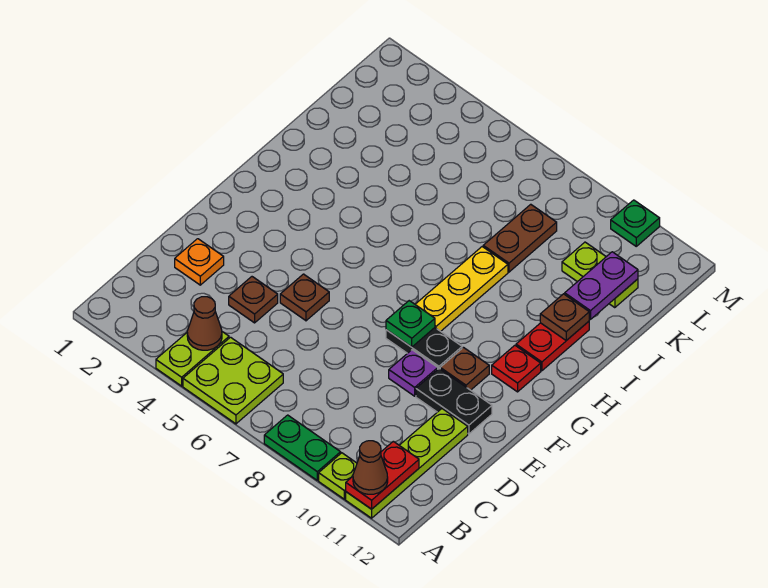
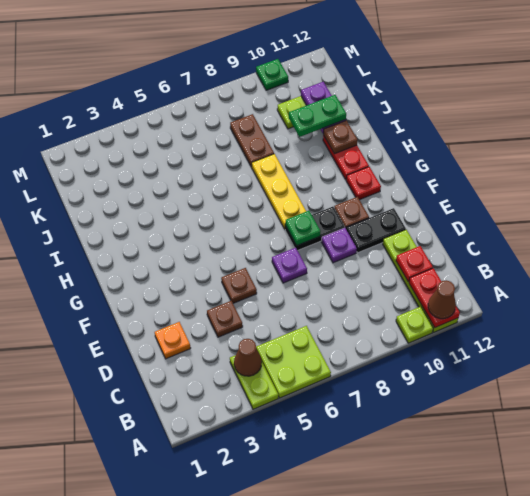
green 1x2 plate [264,415,341,480] -> green 1x2 plate moved to [289,95,346,137]
none -> red 1x1 plate [396,246,433,282]
none -> purple 1x1 plate [272,248,307,283]

